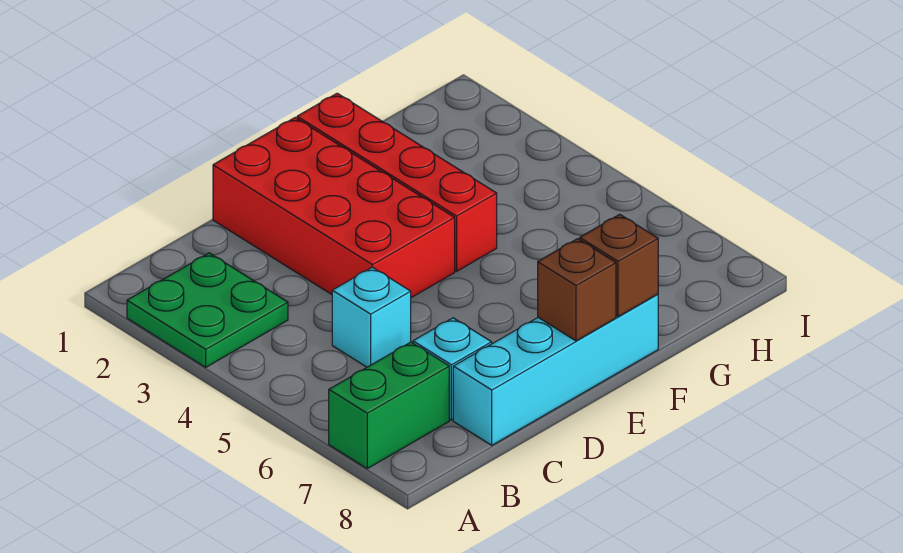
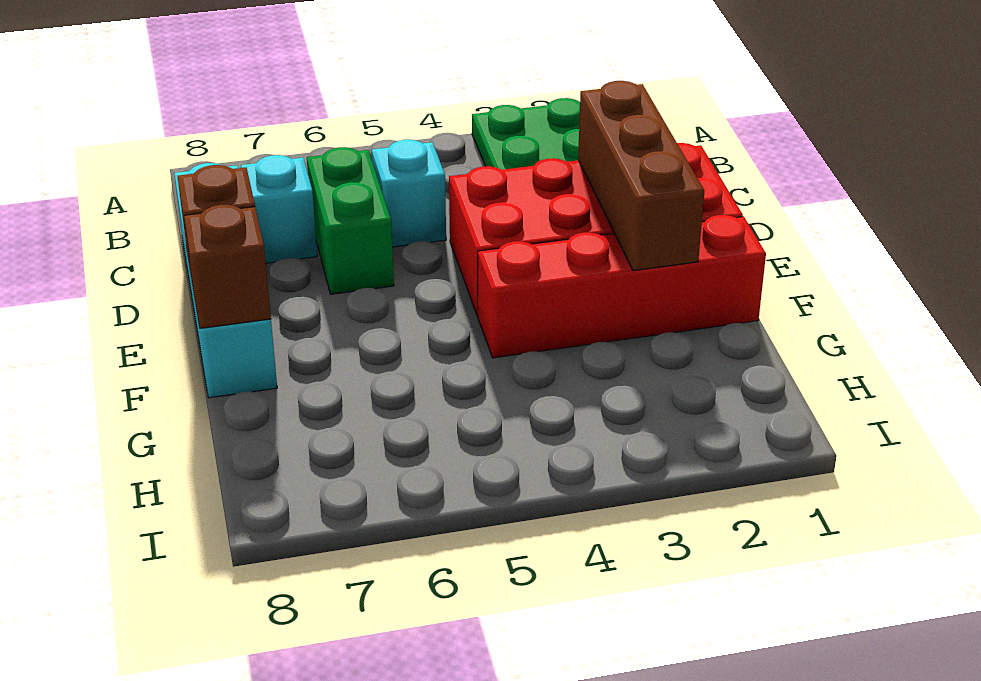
green 1x2 brick [329,342,449,468] -> green 1x2 brick moved to [307,147,394,294]
none -> brown 1x3 brick [578,81,704,271]

